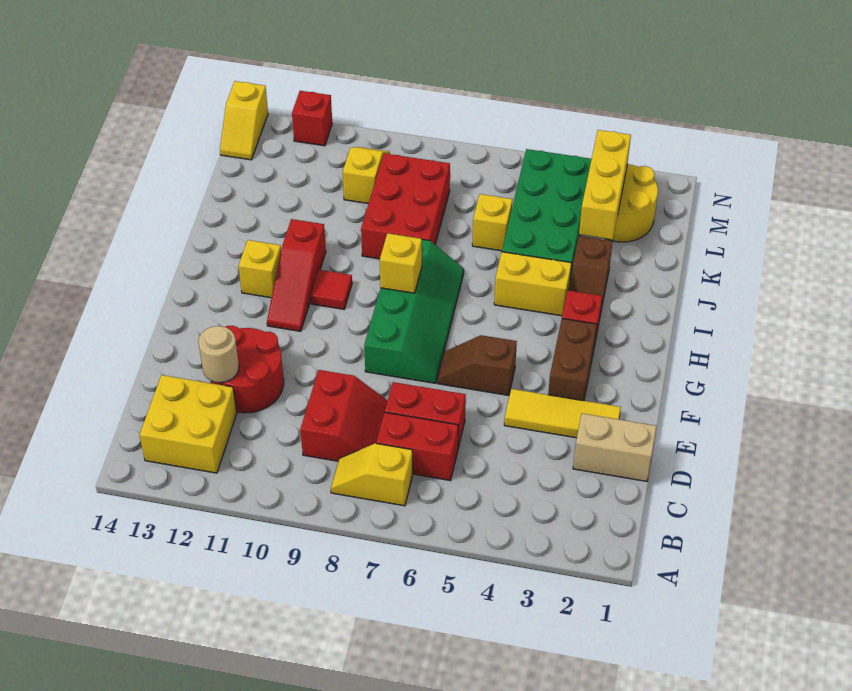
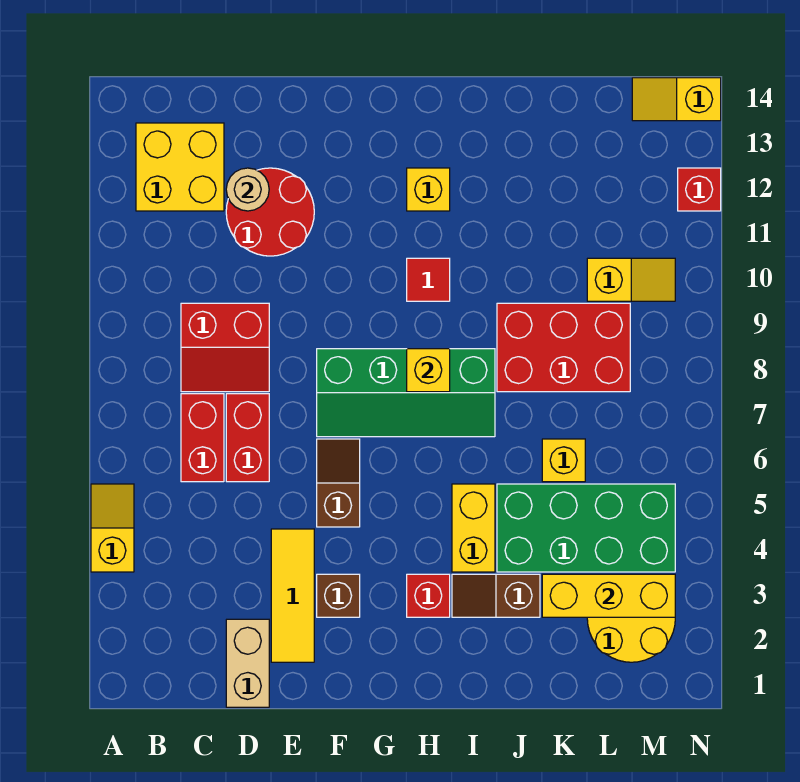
yellow 1x2 slope [331,443,413,506] -> yellow 1x2 slope moved to [91,484,134,572]
brown 1x2 brick [548,319,597,401] -> brown 1x1 brick [317,574,360,617]
red 1x3 slope [267,219,326,331] -> none

